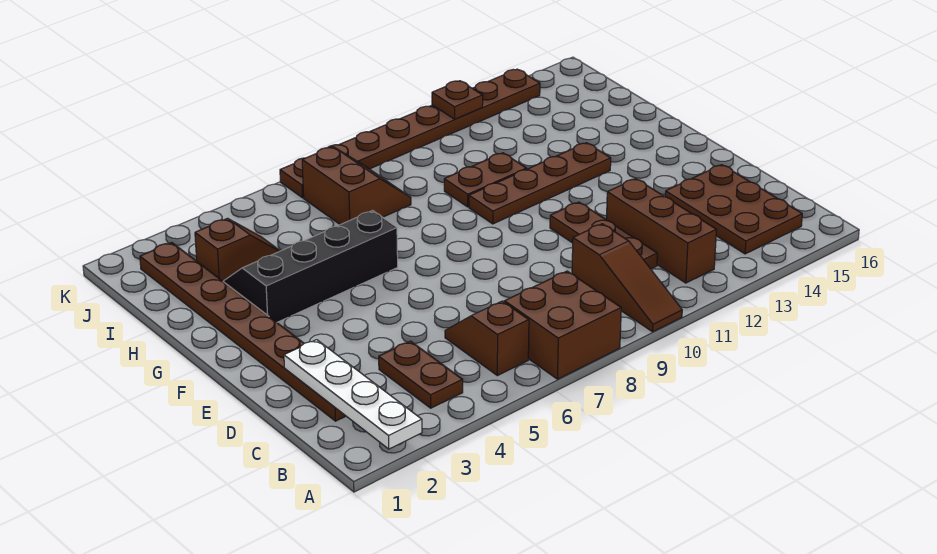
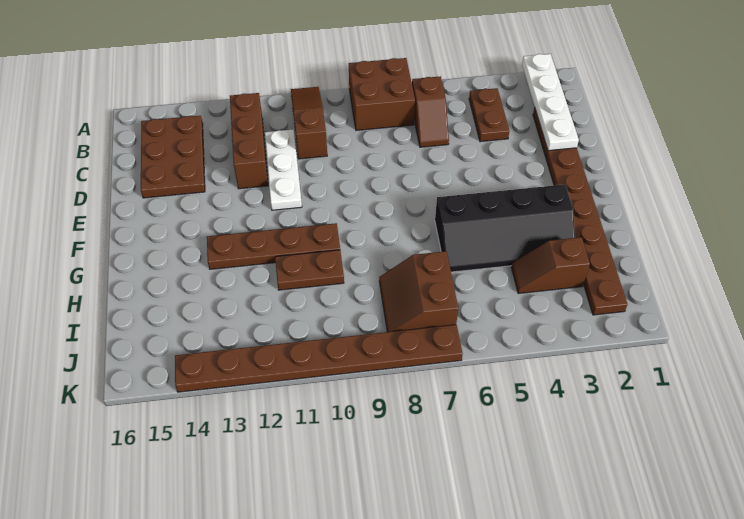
brown 1x3 plate [550,202,657,269] -> white 1x3 plate [265,130,302,210]
brown 1x1 plate [432,81,483,119] -> none

